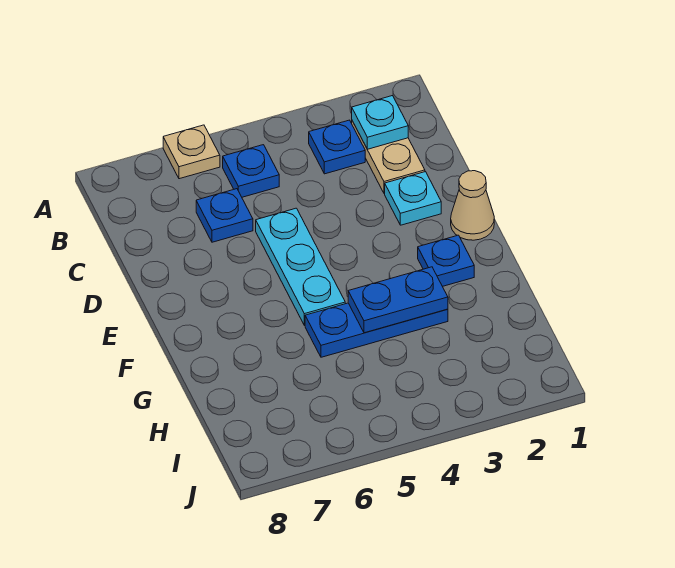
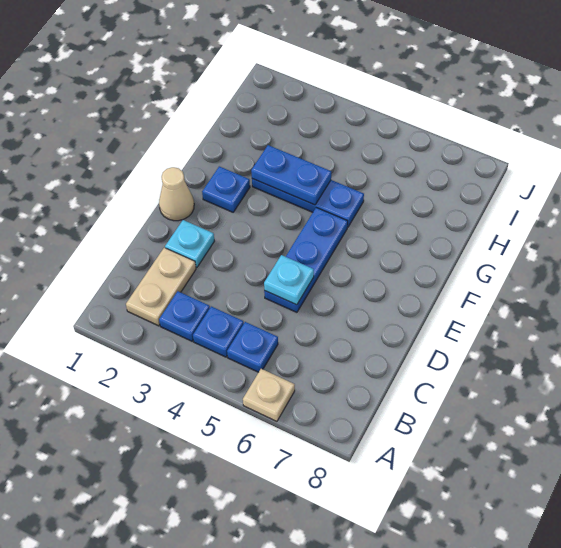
cyan 1x1 plate [352,96,408,149] -> cyan 1x1 plate moved to [264,255,314,305]
blue 1x1 plate [196,189,253,242] -> blue 1x1 plate moved to [193,306,244,357]
cyan 1x3 plate [256,208,345,326] -> blue 1x3 plate [264,208,348,312]

